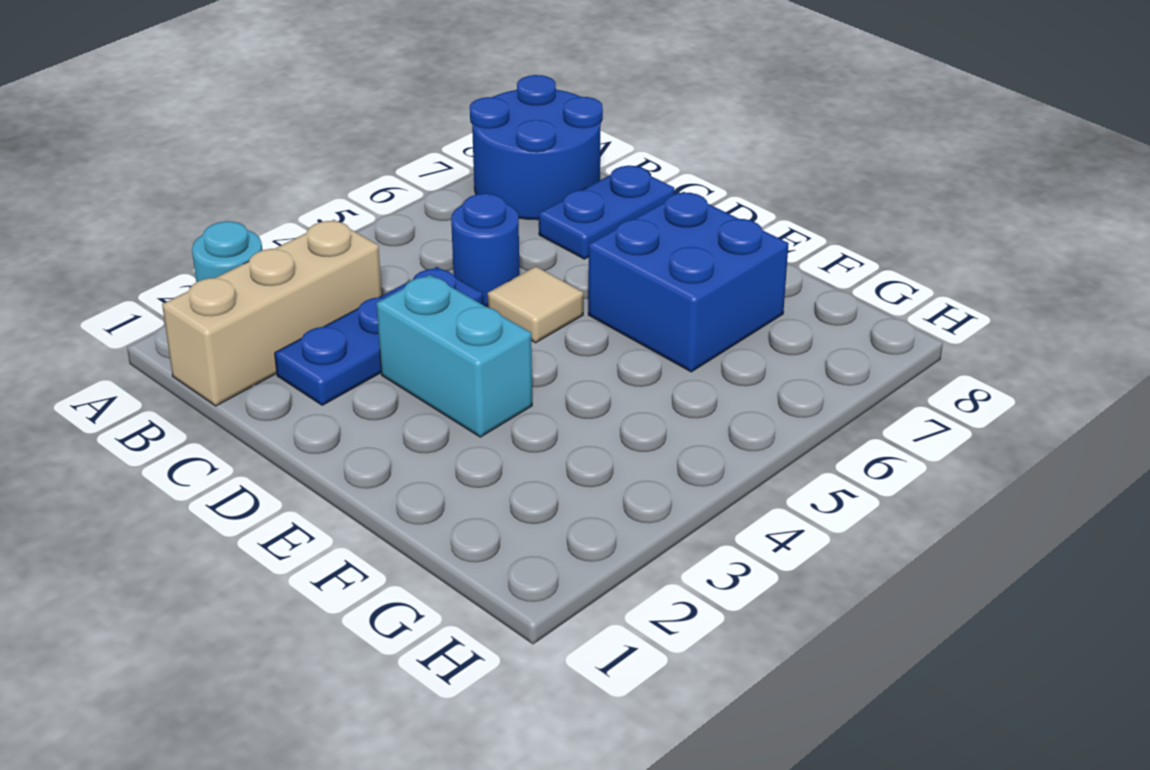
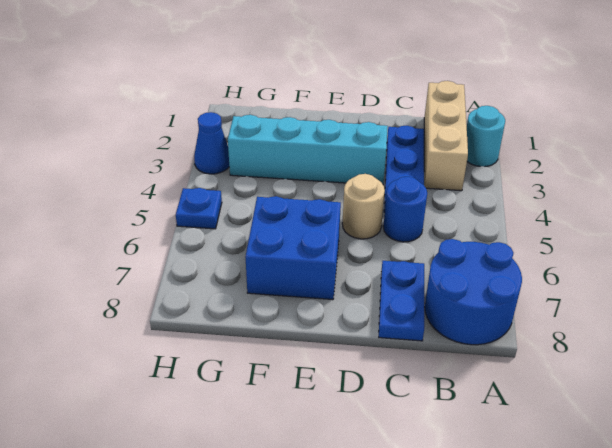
cyan 1x2 brick [376,275,532,437] -> cyan 1x4 brick [228,115,388,184]
tan 1x1 tile [488,266,584,343] -> tan 1x1 round brick [342,174,385,239]
none -> blue 1x1 cone [194,112,229,174]
none -> blue 1x1 plate [176,188,222,229]

